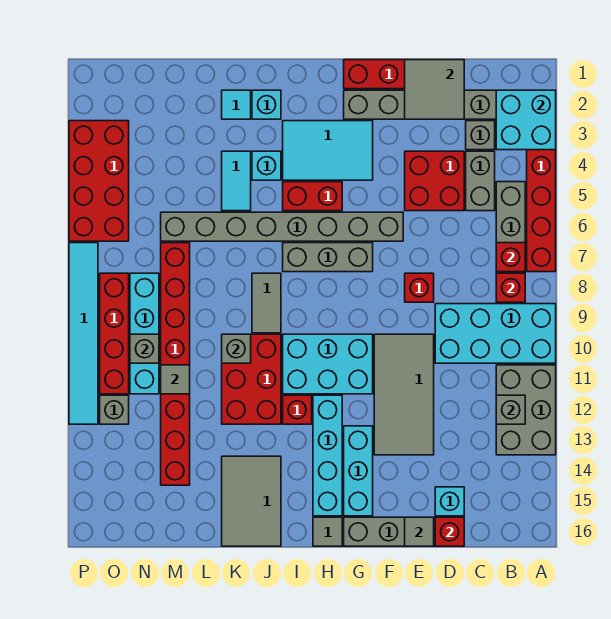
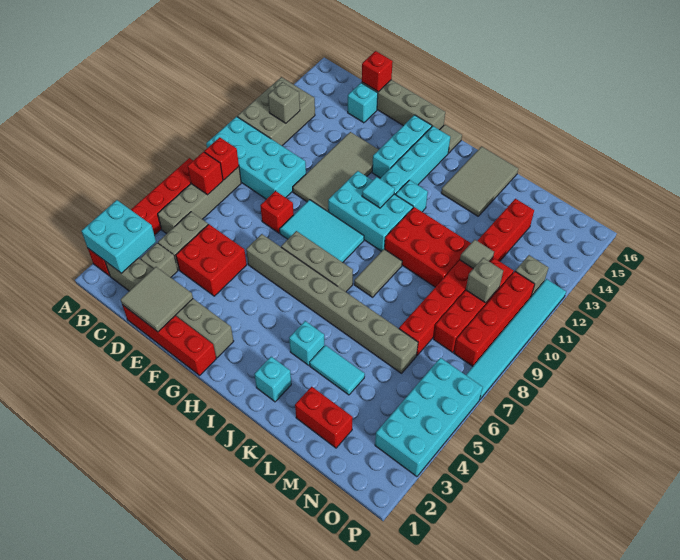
grey 1x1 tile [405,517,434,546] -> none
cyan 2x3 tile [283,121,373,180] -> cyan 2x3 tile moved to [280,200,364,262]
red 1x2 brick [283,182,342,211] -> red 1x2 brick moved to [295,387,353,448]
red 1x1 brick [283,395,312,424] -> cyan 1x1 brick [396,180,428,212]
red 2x3 brick [222,334,281,424] -> red 2x3 brick turned to [385,207,471,287]
cyan 1x1 tile [222,90,251,119] -> cyan 1x1 tile moved to [362,177,395,208]
cyan 1x2 tile [222,151,251,211] -> cyan 1x2 tile turned to [310,345,365,395]
grey 1x1 brick [222,334,251,363] -> none
cyan 1x4 brick [130,273,159,394] -> red 1x4 brick [433,258,514,353]
red 2x4 brick [69,121,129,241] -> cyan 2x4 brick [375,358,483,477]

